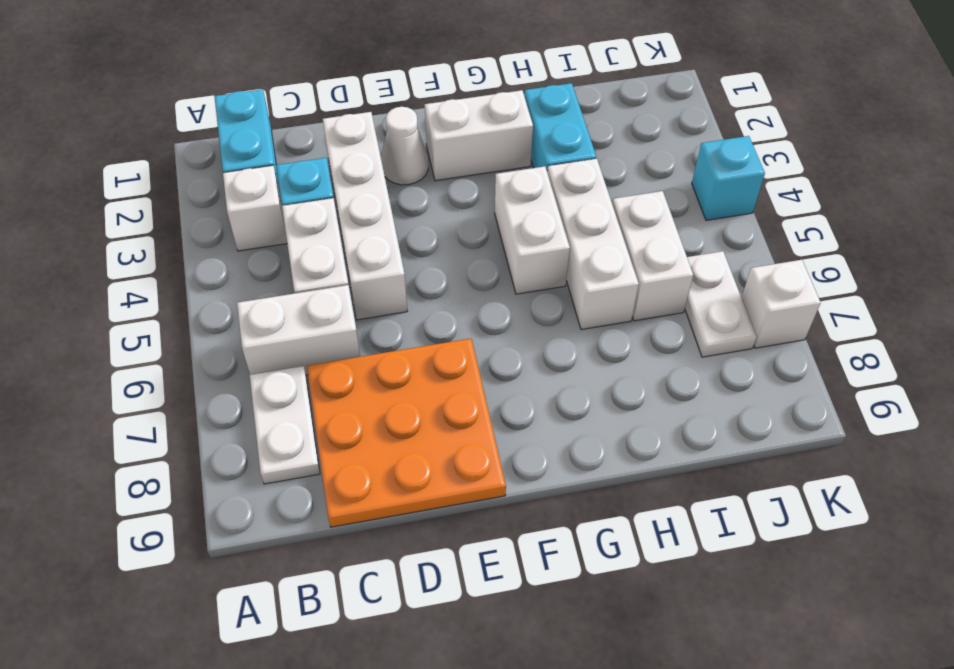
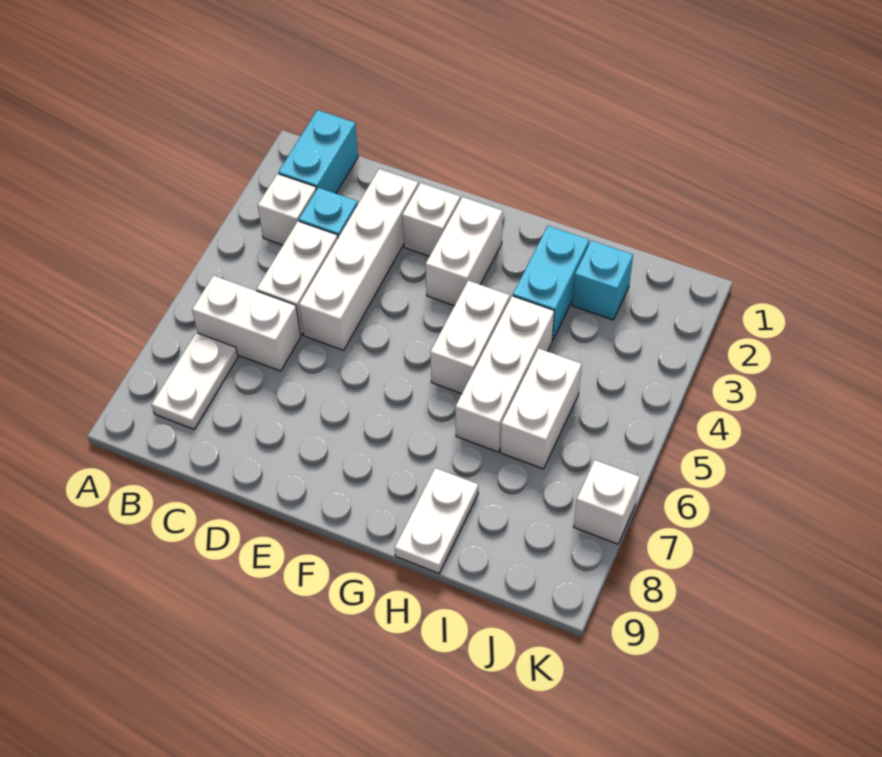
orange 3x3 plate [307,339,506,527] -> none
white 1x1 cone [381,107,428,185] -> white 1x1 brick [402,183,460,256]
white 1x2 brick [425,90,533,181] -> white 1x2 brick turned to [426,197,503,306]
white 1x2 plate [685,251,757,357] -> white 1x2 plate moved to [395,468,478,573]
cyan 1x1 brick [692,136,765,220] -> cyan 1x1 brick moved to [572,241,633,320]

